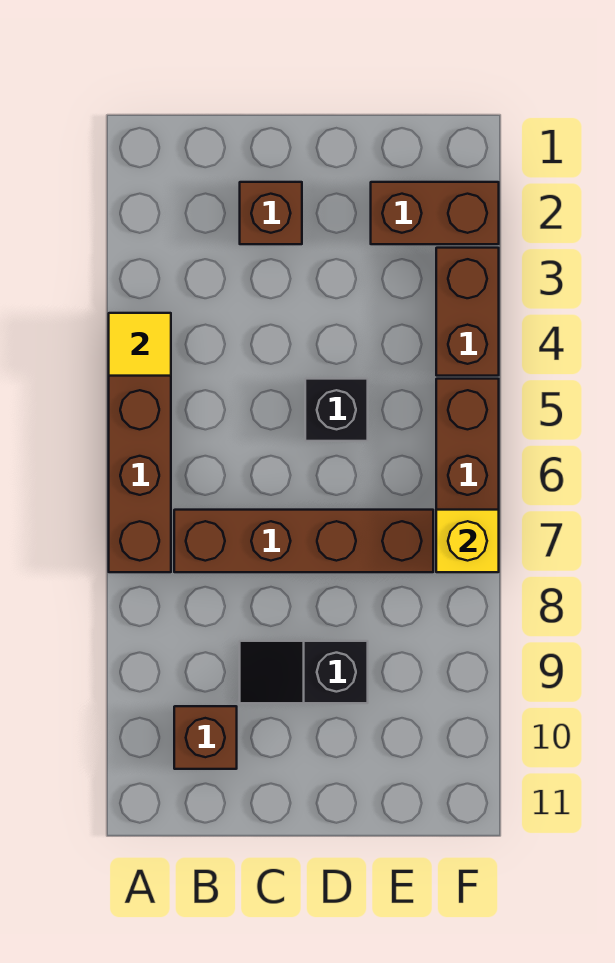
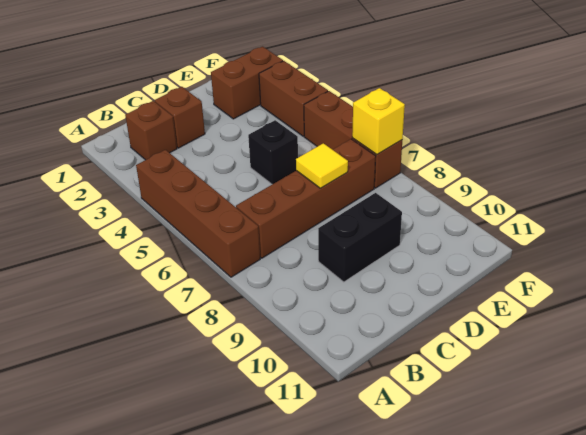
yellow 1x1 tile [109,313,171,376] -> yellow 1x1 tile moved to [296,143,348,188]
brown 1x1 brick [174,706,237,769] -> brown 1x1 brick moved to [125,101,177,160]
black 1x2 slope [240,641,368,703] -> black 1x2 brick [318,193,402,282]

